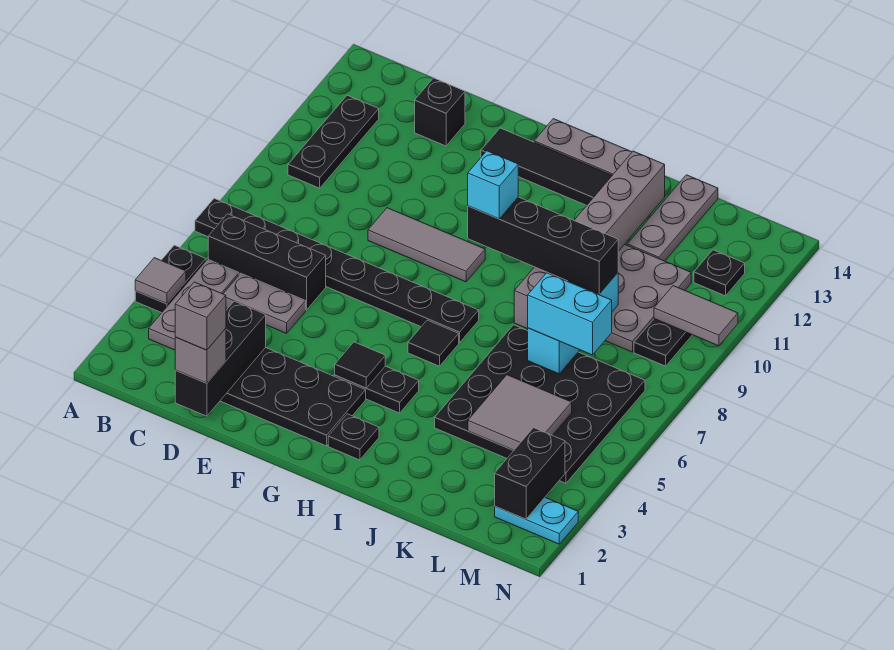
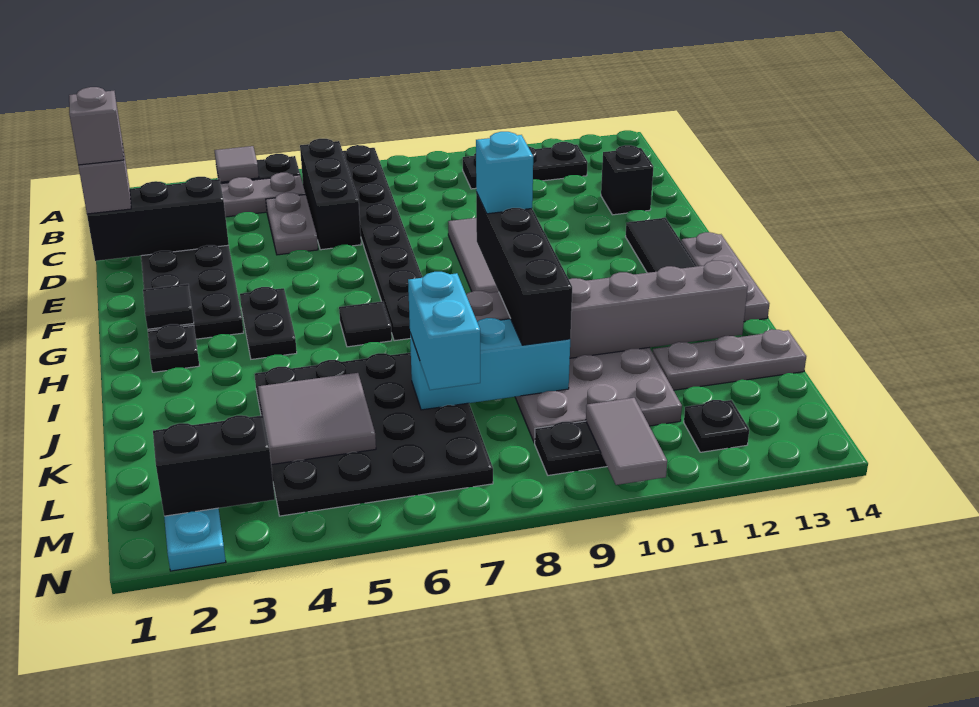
black 1x1 tile [335,342,385,388] -> black 1x1 tile moved to [143,284,194,329]

